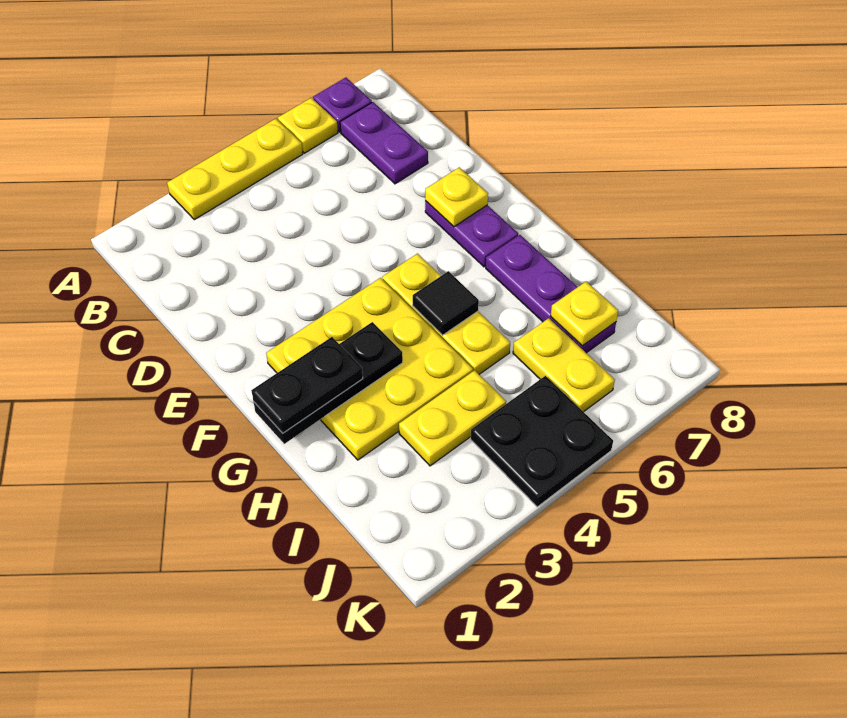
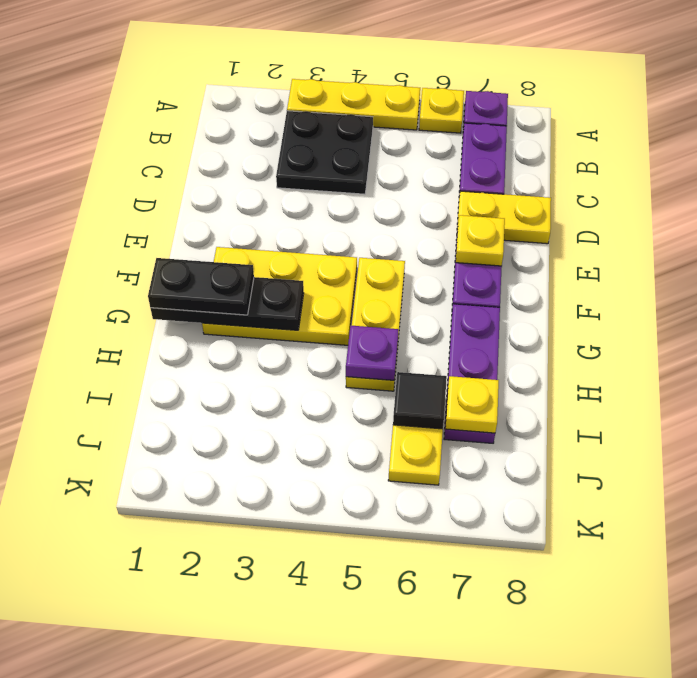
yellow 3x3 plate [266,278,473,460] -> yellow 2x3 plate [202,247,357,345]
black 1x1 tile [413,271,479,335] -> black 1x1 tile moved to [393,372,447,429]
none -> purple 1x1 plate [346,325,398,380]
yellow 1x2 plate [399,370,506,466] -> yellow 1x2 plate moved to [457,191,551,244]
black 2x2 plate [471,376,613,507] -> black 2x2 plate moved to [276,111,373,194]

